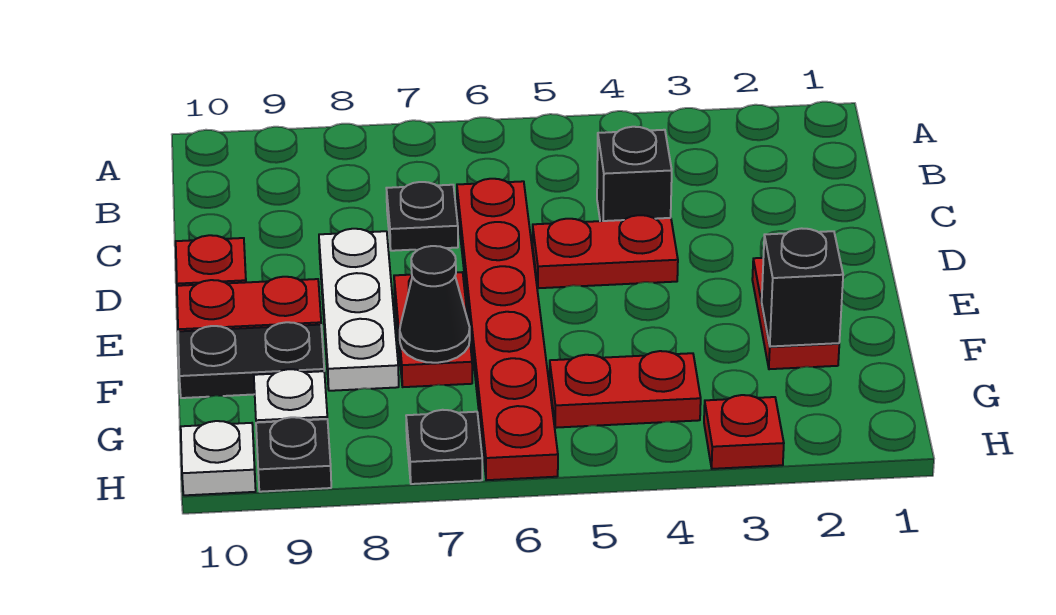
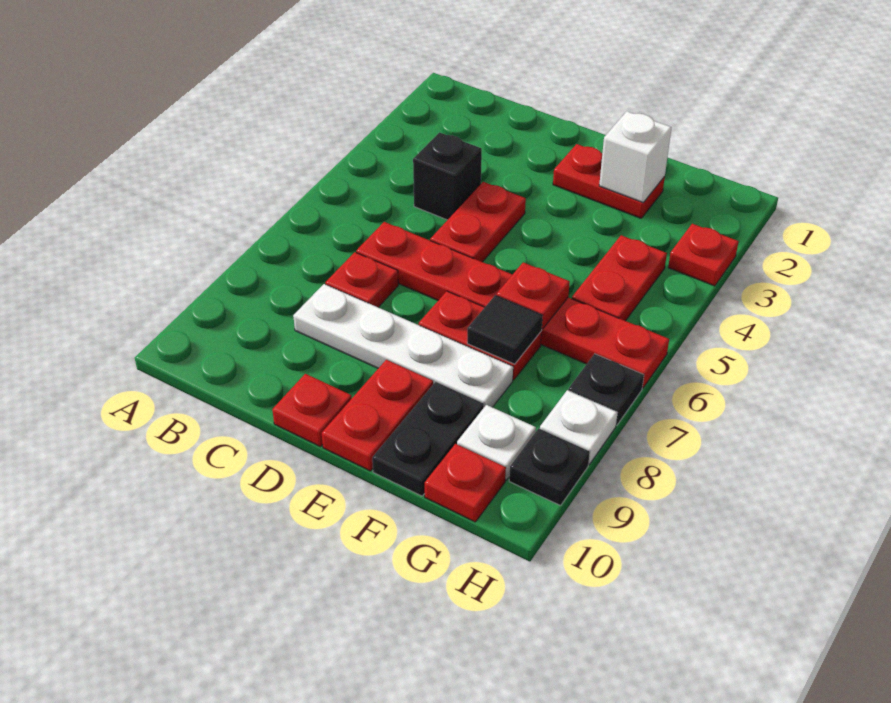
black 1x1 plate [386,182,458,251] -> red 1x1 plate [325,252,398,307]
white 1x3 plate [319,229,399,391] -> white 1x4 plate [293,284,513,407]
black 1x1 brick [762,228,843,347] -> white 1x1 brick [599,111,672,203]
none -> red 1x1 plate [496,262,570,329]
black 1x1 cone [400,246,470,363] -> black 1x1 tile [467,295,543,364]
none -> red 1x1 plate [425,444,506,522]
white 1x1 plate [181,421,256,495] -> white 1x1 plate moved to [540,390,618,464]

